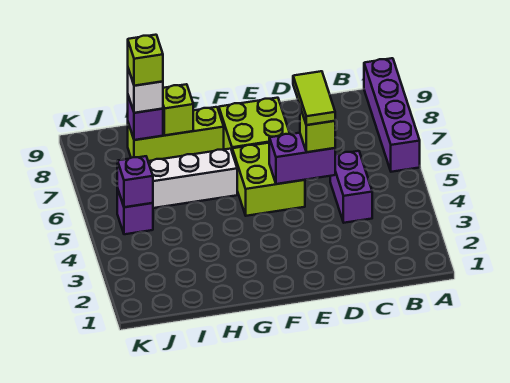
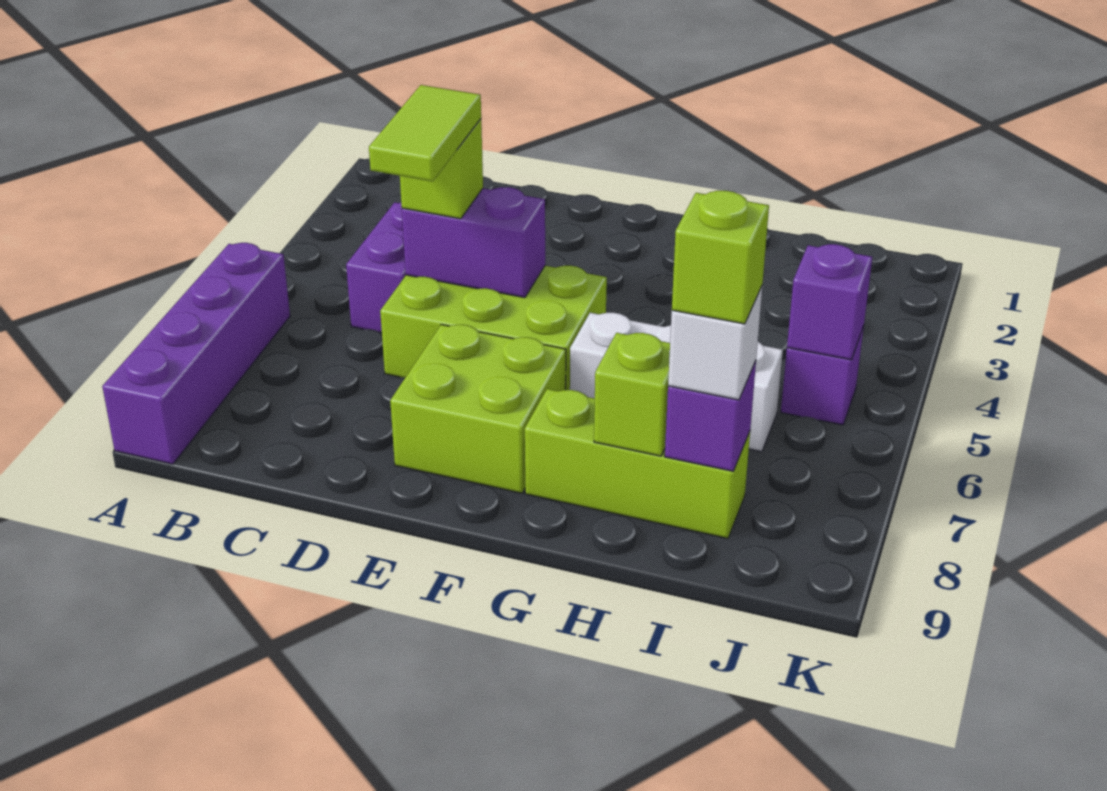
lime 2x2 brick [232,143,305,216] -> lime 2x3 brick [380,266,607,390]

